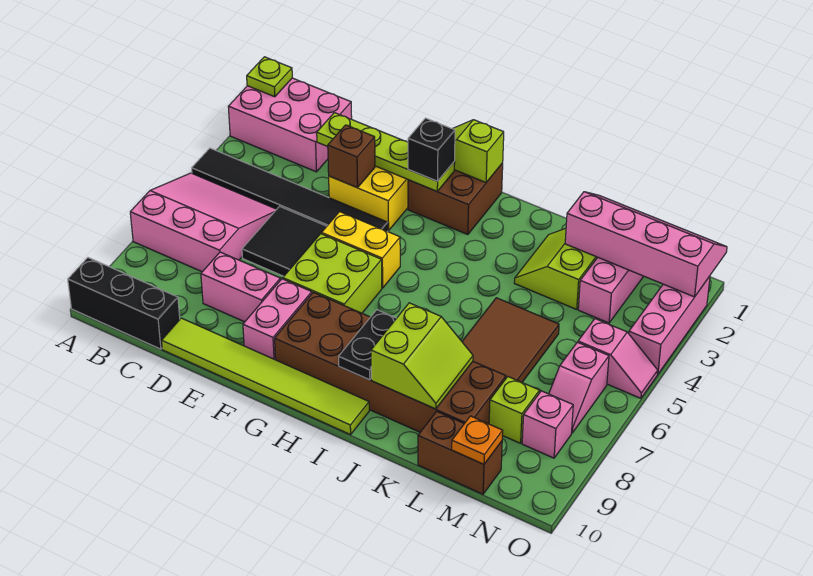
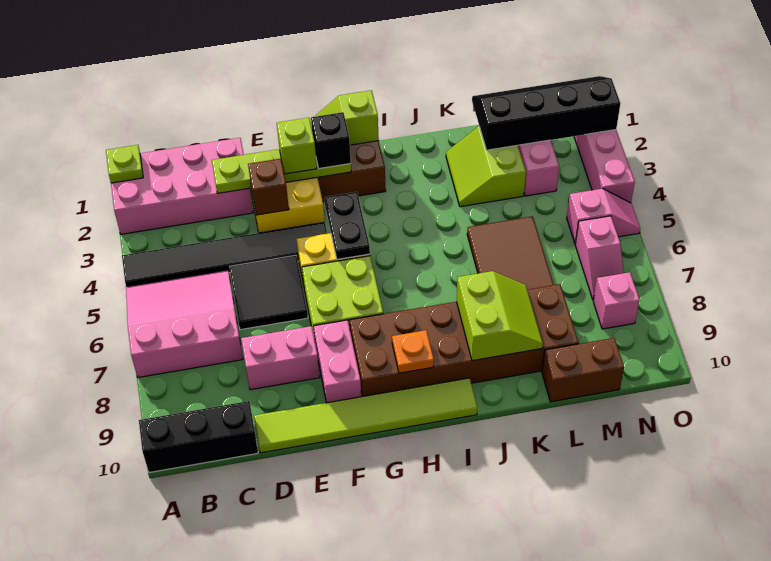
pink 2x3 brick [228,78,352,172] -> pink 2x4 brick [111,138,253,234]
black 1x2 plate [339,310,396,380] -> black 1x2 plate moved to [325,192,370,259]
pink 2x4 slope [565,192,727,297] -> black 2x4 slope [472,76,620,150]
lime 1x1 brick [489,377,540,443] -> lime 1x1 brick moved to [277,118,317,174]
orange 1x1 plate [452,416,503,464] -> orange 1x1 plate moved to [392,330,434,373]

